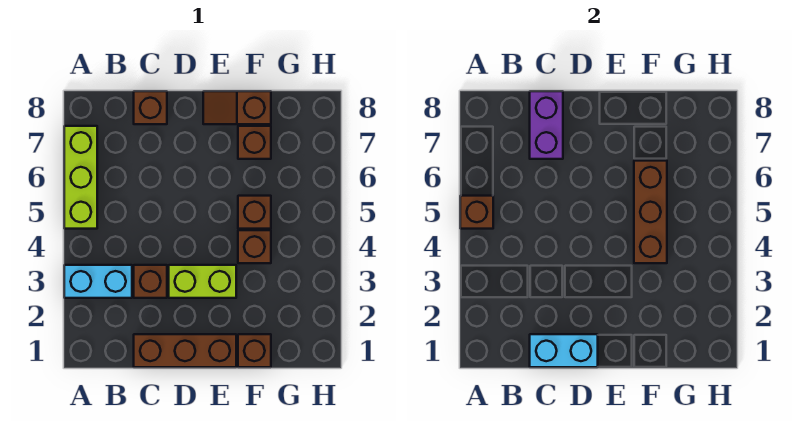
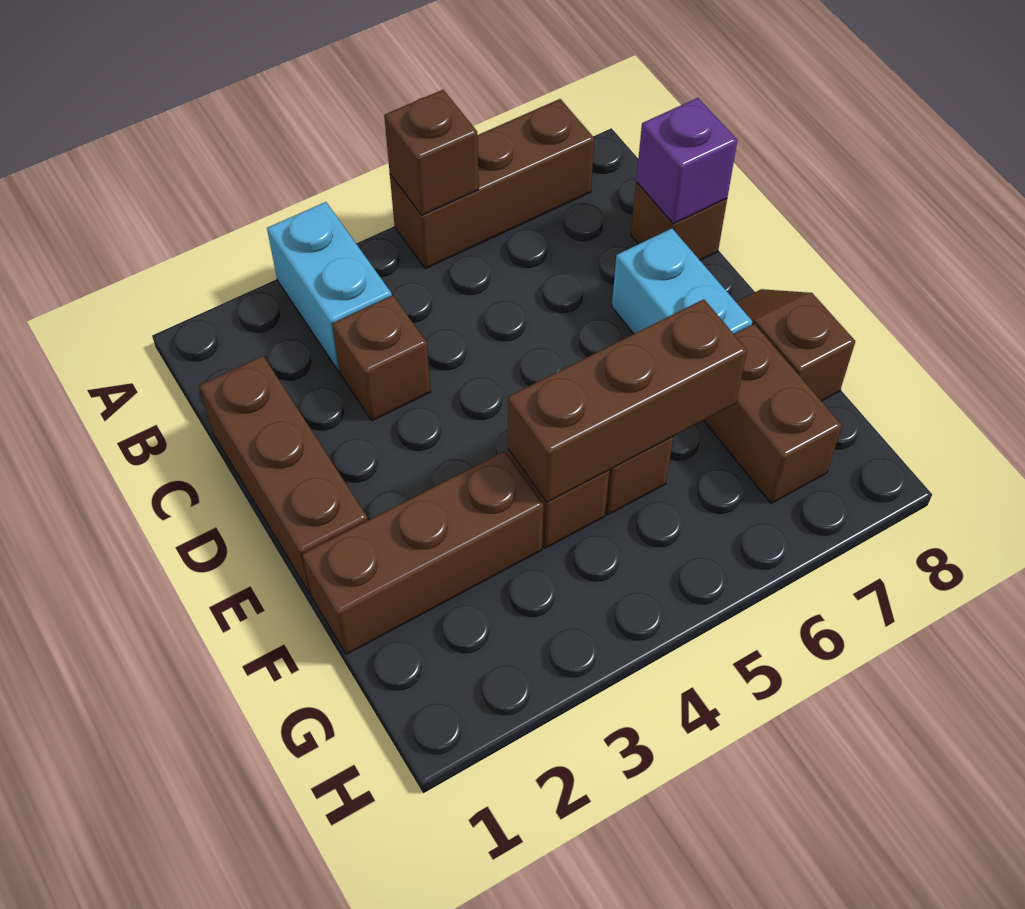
lime 1x3 brick [64,126,97,229] -> brown 1x3 brick [390,99,594,269]
cyan 1x2 brick [530,334,598,367] -> cyan 1x2 brick moved to [612,228,752,334]
purple 1x2 brick [530,91,563,159] -> purple 1x1 brick [636,98,737,224]
lime 1x2 brick [169,265,236,298] -> none
brown 1x1 brick [238,334,271,367] -> brown 1x3 brick [302,451,543,654]
brown 1x1 brick [238,126,271,159] -> brown 1x2 brick [704,324,842,503]

